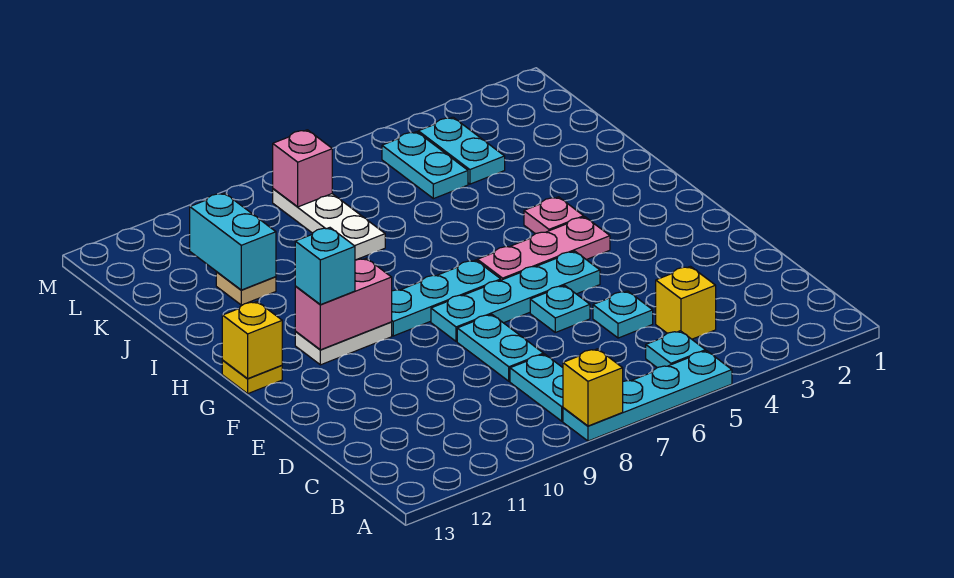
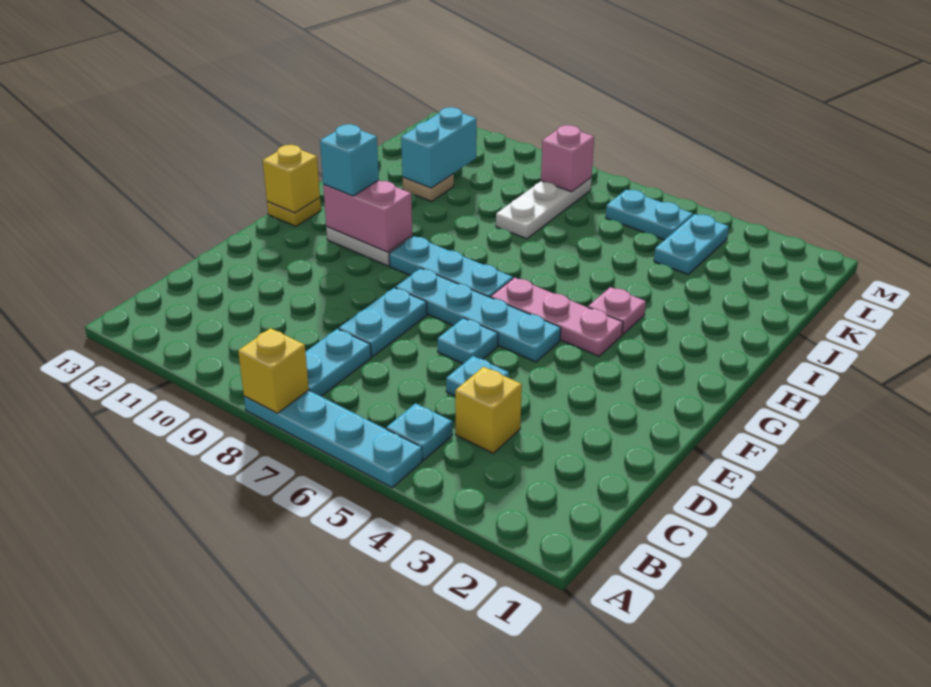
cyan 1x2 plate [382,132,468,199] -> cyan 1x2 plate turned to [606,190,693,240]

